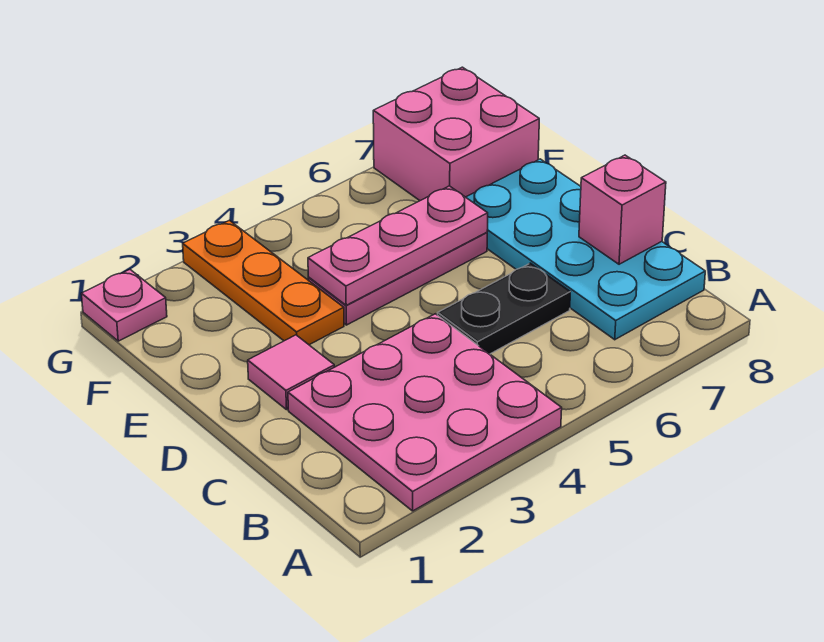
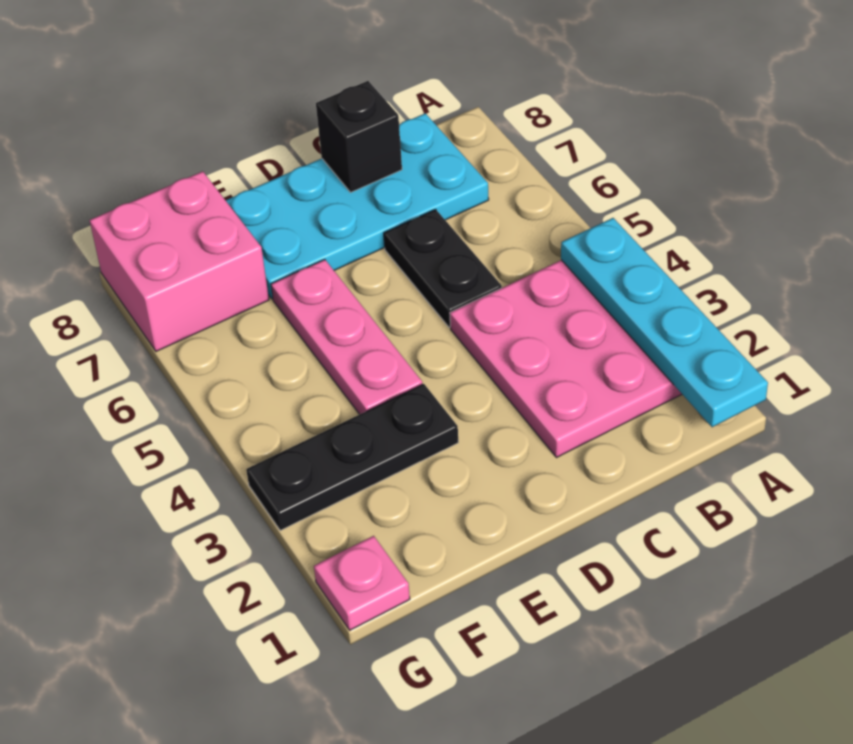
none -> cyan 1x4 plate [561,218,768,427]
pink 1x1 brick [579,155,666,264] -> black 1x1 brick [316,81,402,192]
pink 1x1 tile [248,335,334,410] -> none
orange 1x3 plate [183,220,344,345] -> black 1x3 plate [246,384,458,531]
pink 1x3 plate [308,186,488,305] -> none

